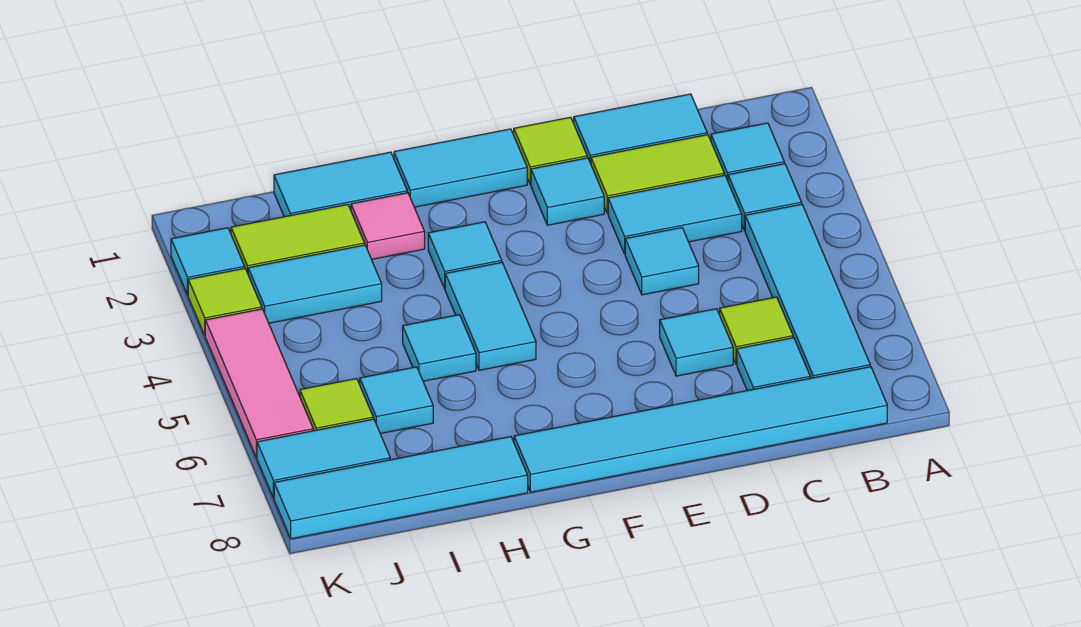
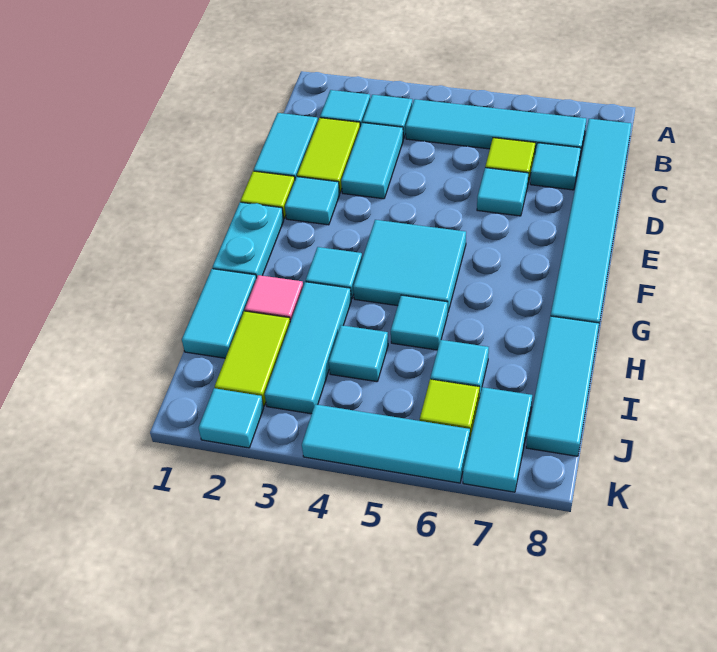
cyan 1x1 tile [625,228,699,295] -> cyan 1x1 tile moved to [329,325,388,382]
cyan 1x2 tile [394,129,527,207] -> cyan 1x2 plate [212,202,284,278]
cyan 1x2 tile [445,263,536,370] -> cyan 2x2 tile [353,220,466,311]
cyan 1x4 tile [274,437,528,539] -> cyan 1x3 tile [526,316,599,456]
cyan 1x2 tile [248,245,382,323] -> cyan 1x3 tile [265,282,351,414]
lime 1x1 tile [188,268,262,335] -> none
pink 1x3 tile [205,309,313,458] -> cyan 1x3 tile [302,404,470,483]

